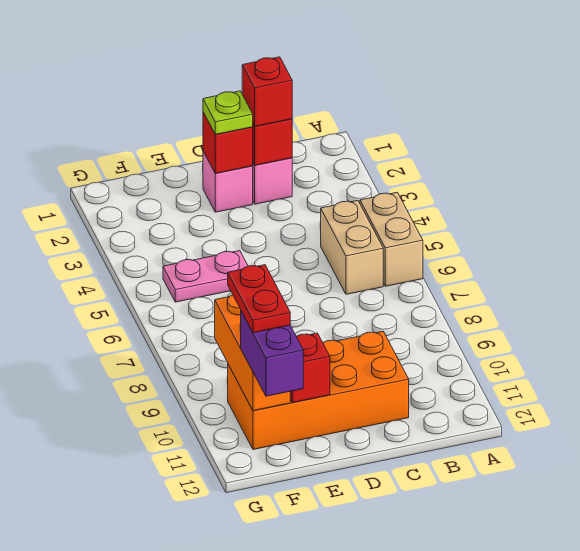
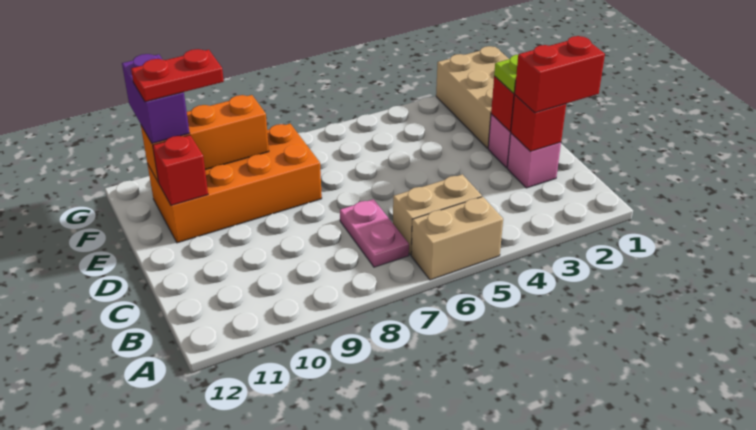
red 1x1 brick [242,57,292,126] -> red 1x2 brick [514,36,605,113]
orange 2x4 brick [228,331,409,450] -> orange 2x4 brick turned to [147,124,322,243]
none -> tan 2x3 brick [436,46,509,148]
pink 1x2 plate [163,251,248,302] -> pink 1x2 plate moved to [340,199,409,267]
purple 1x2 brick [240,311,303,396] -> purple 1x2 brick turned to [122,54,189,143]

